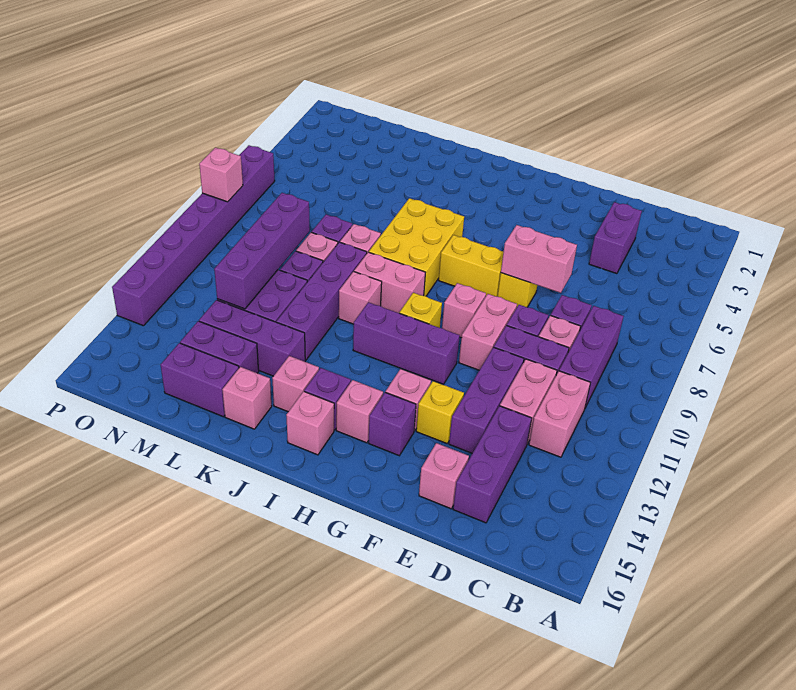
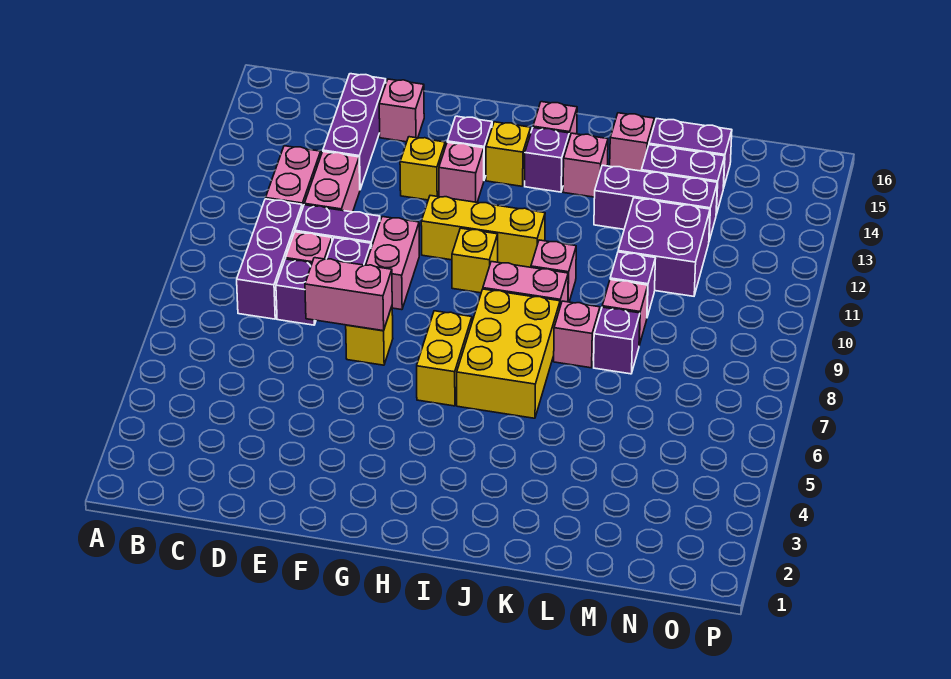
purple 1x2 brick [589,202,642,274] -> none
purple 1x3 brick [449,347,524,453] -> none
yellow 1x2 brick [439,235,504,297] -> yellow 1x2 brick turned to [417,311,472,406]
pink 1x1 brick [442,283,486,338] -> none
purple 1x3 brick [353,302,460,384] -> yellow 1x3 brick [421,196,545,267]
pink 1x1 brick [336,380,383,443] -> yellow 1x1 brick [486,122,531,186]
purple 1x4 brick [277,242,367,360] -> none
purple 1x4 brick [214,193,310,309] -> none
purple 1x8 brick [112,145,275,326] -> none
pink 1x1 brick [199,148,243,202] -> none

